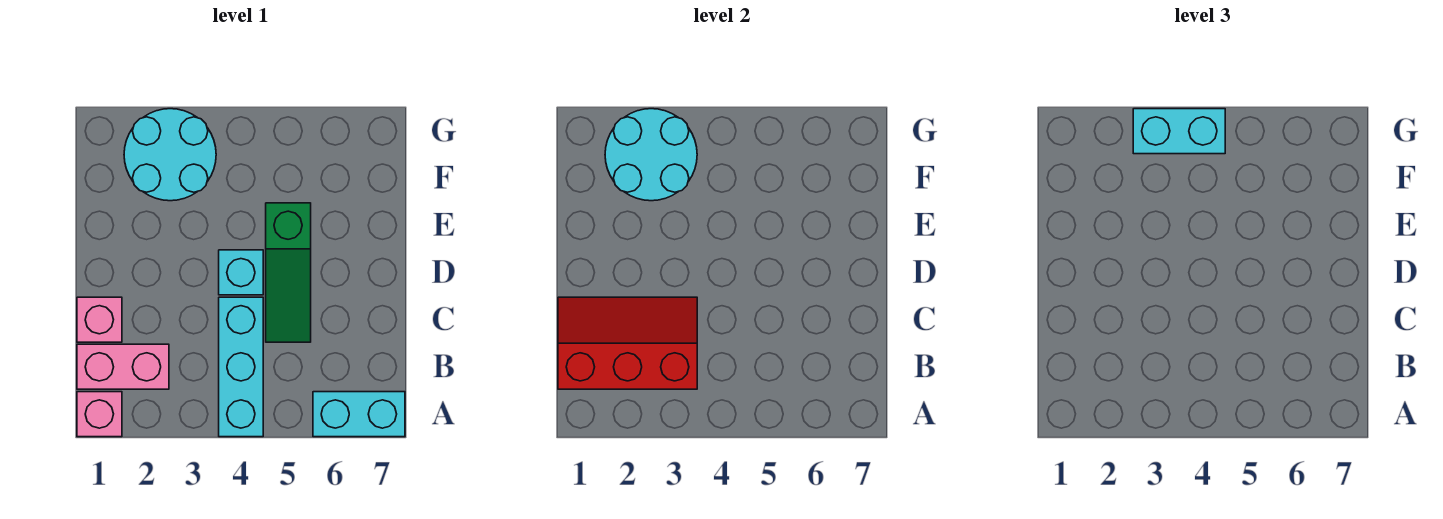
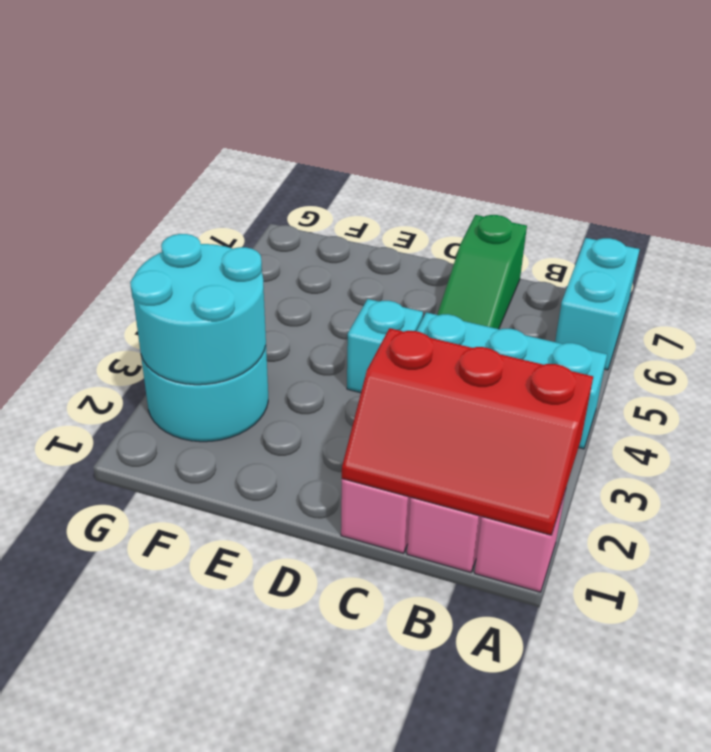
red 2x3 slope [558,297,697,389] -> red 2x3 slope turned to [342,328,593,535]
green 1x3 slope [266,203,311,342] -> green 1x3 slope turned to [437,215,527,329]
cyan 1x2 brick [1133,109,1225,154] -> none

